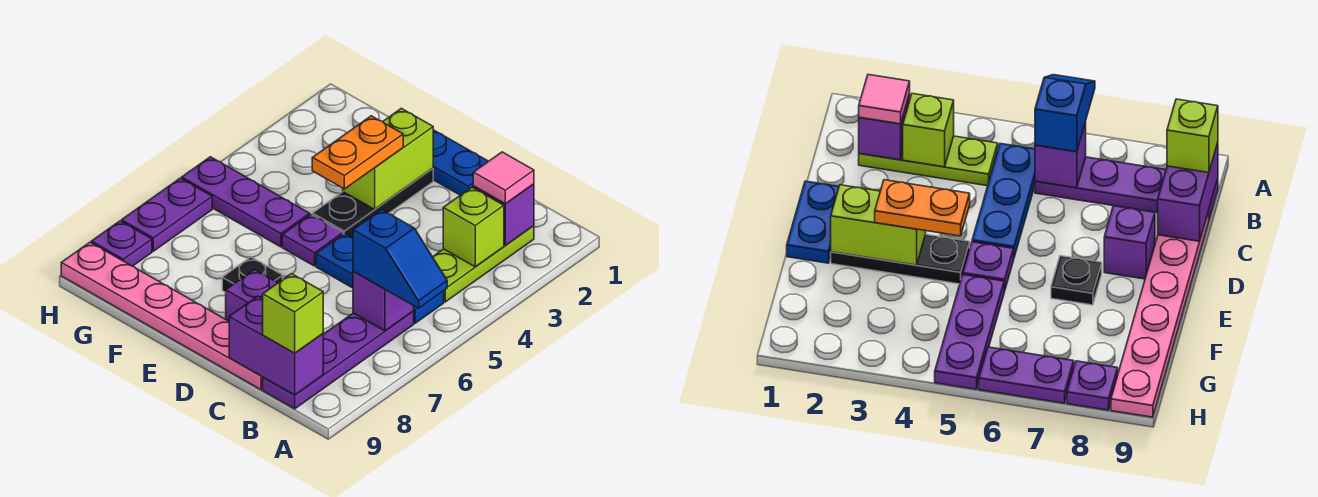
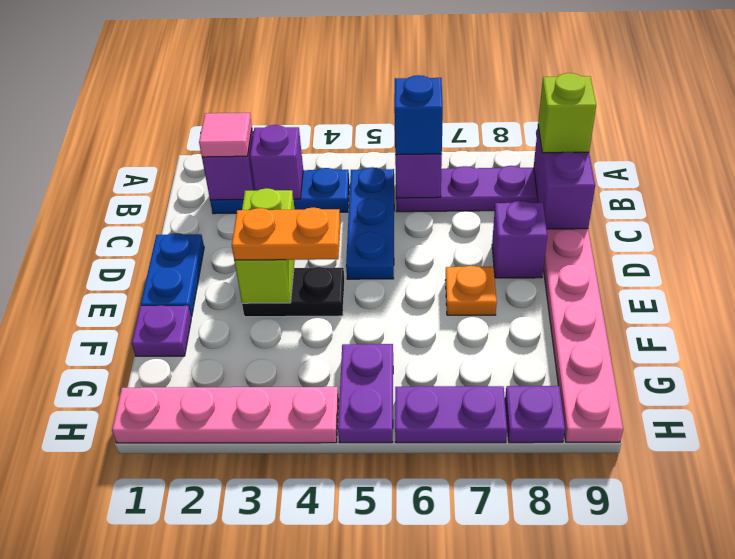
lime 1x3 plate [433,226,534,302] -> blue 1x3 plate [210,168,349,214]
lime 1x1 brick [443,187,504,267] -> purple 1x1 brick [250,125,303,199]
black 1x3 plate [312,168,433,238] -> black 1x2 plate [242,267,345,317]
lime 1x2 brick [343,108,433,209] -> lime 1x2 brick turned to [234,188,295,303]
purple 1x1 plate [282,214,343,266] -> purple 1x1 plate moved to [132,305,191,356]
black 1x1 plate [222,257,283,293] -> orange 1x1 plate [445,266,497,315]
purple 1x3 plate [182,157,309,247] -> purple 1x2 plate [338,344,393,443]
none -> pink 1x4 plate [112,387,339,443]

